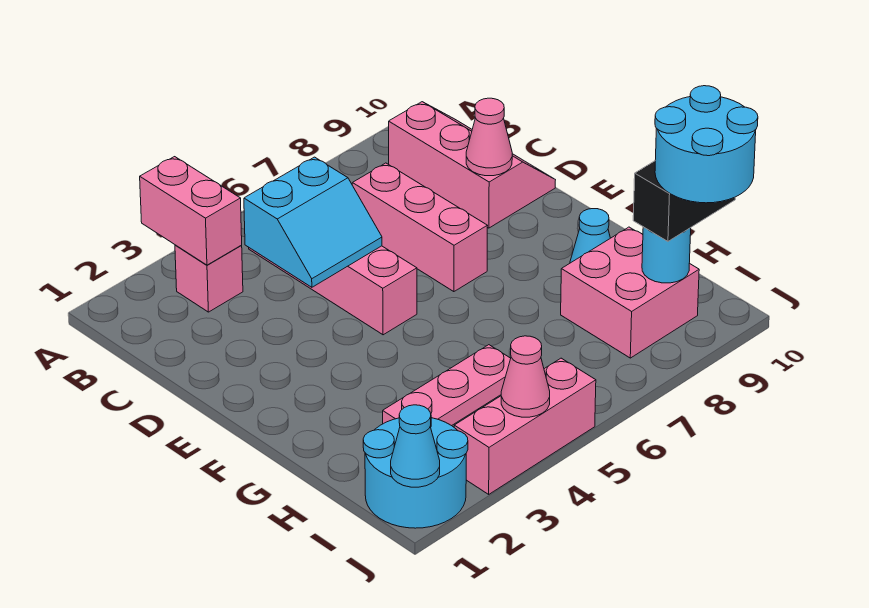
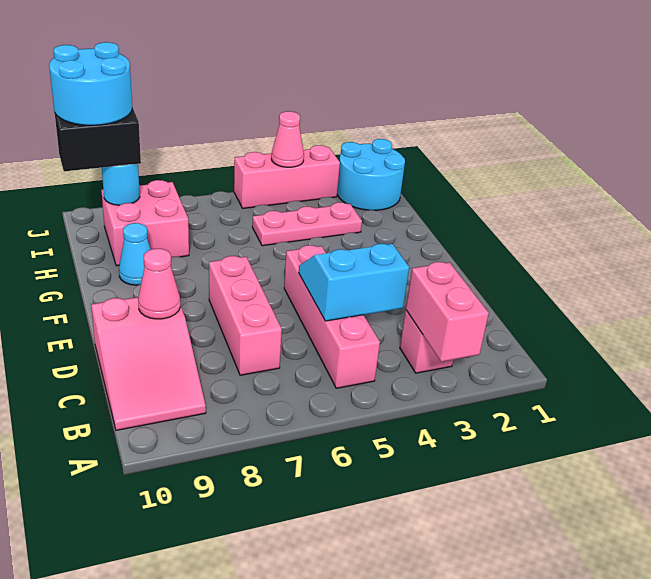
pink 2x3 slope [389,102,555,228] -> pink 2x3 slope turned to [91,297,206,430]
cyan 1x1 cone [391,405,440,487] -> none

